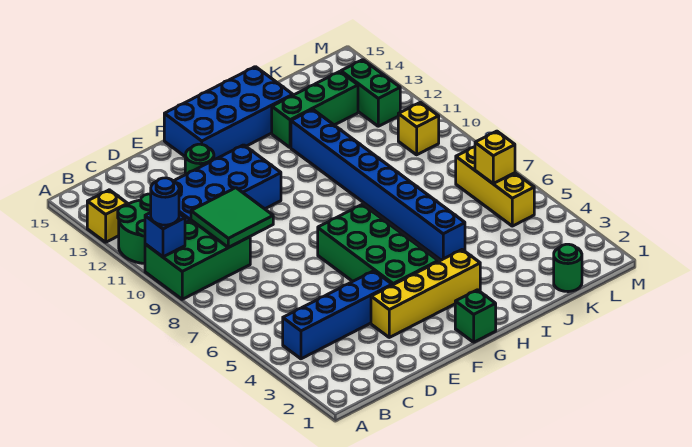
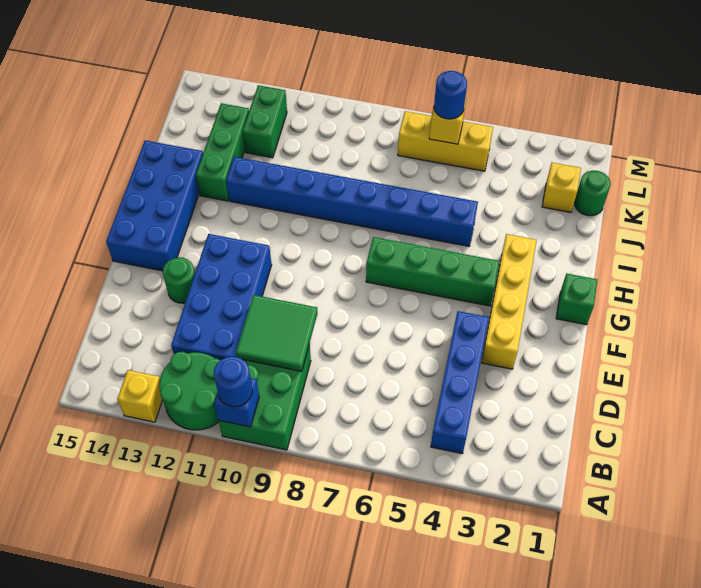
green 2x4 brick [318,204,438,285] -> green 1x4 brick [366,237,499,306]
none -> blue 1x1 round brick [434,71,467,119]
yellow 1x1 brick [398,102,439,155] -> yellow 1x1 brick moved to [542,163,581,212]
green 1x2 brick [341,60,400,126] -> green 1x2 brick turned to [243,85,287,158]

